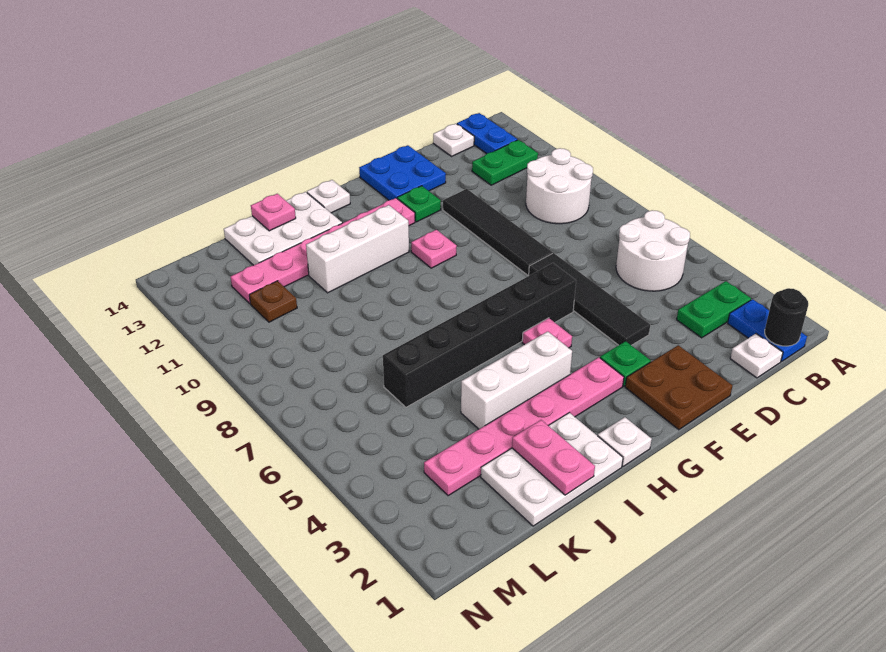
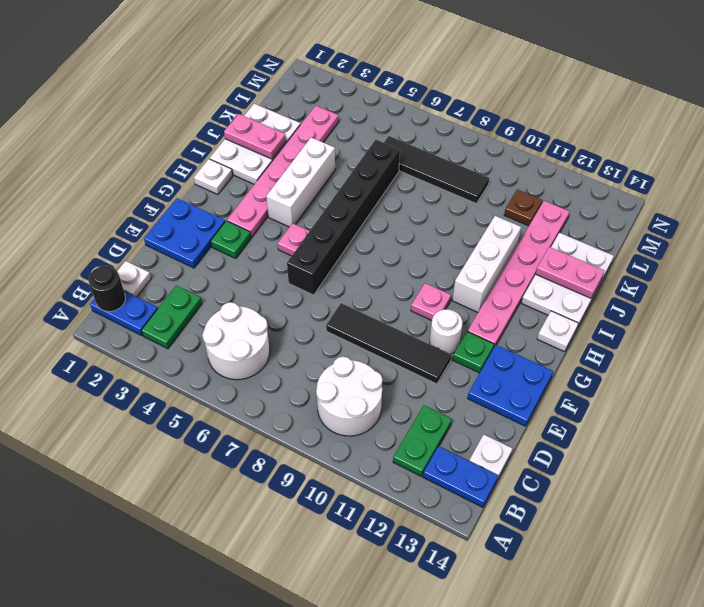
brown 2x2 plate [625,345,732,430] -> blue 2x2 plate [144,198,225,268]
black 1x4 tile [529,253,650,345] -> black 1x4 tile moved to [384,136,489,204]
none -> white 1x1 round brick [430,309,462,354]
pink 1x1 plate [251,194,296,231] -> pink 1x2 plate [536,247,604,298]

